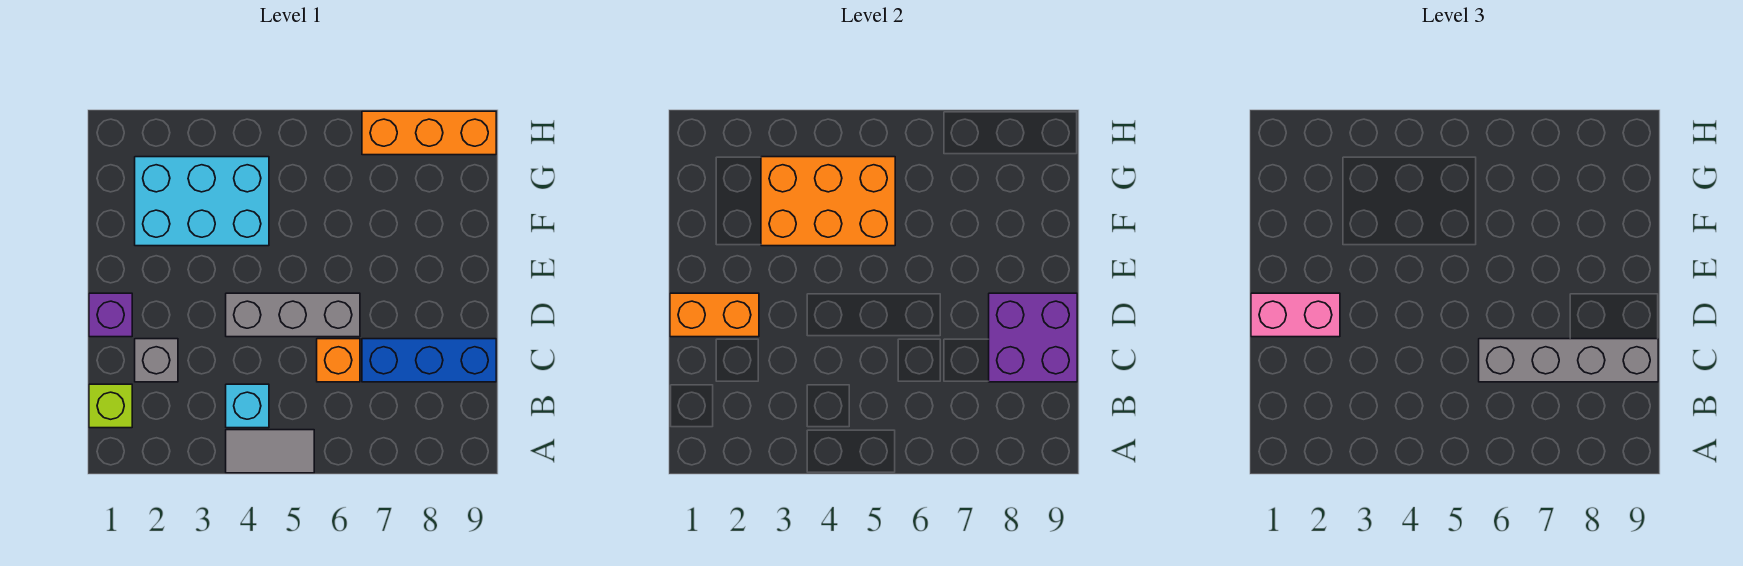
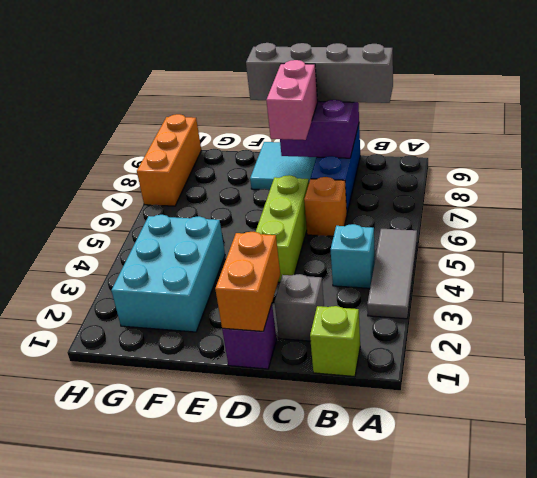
grey 1x2 tile [226,430,314,473] -> grey 1x3 tile [367,229,417,319]
grey 1x4 brick [1479,339,1658,382] -> grey 1x4 brick turned to [246,43,393,103]
pink 1x2 brick [1251,293,1340,337] -> pink 1x2 brick moved to [266,60,318,140]
grey 1x3 brick [226,293,360,337] -> lime 1x3 brick [256,175,309,282]
none -> cyan 2x2 tile [250,142,317,190]
orange 2x3 brick [761,157,895,246] -> none

